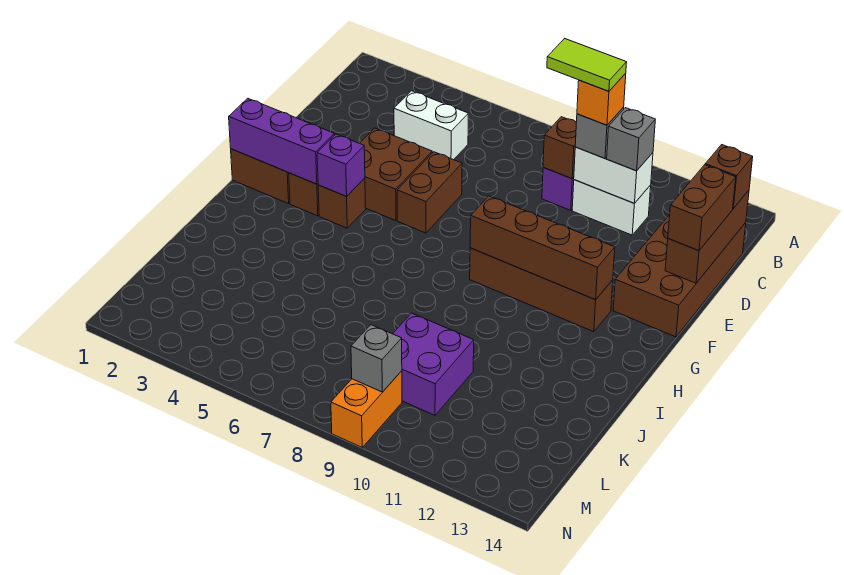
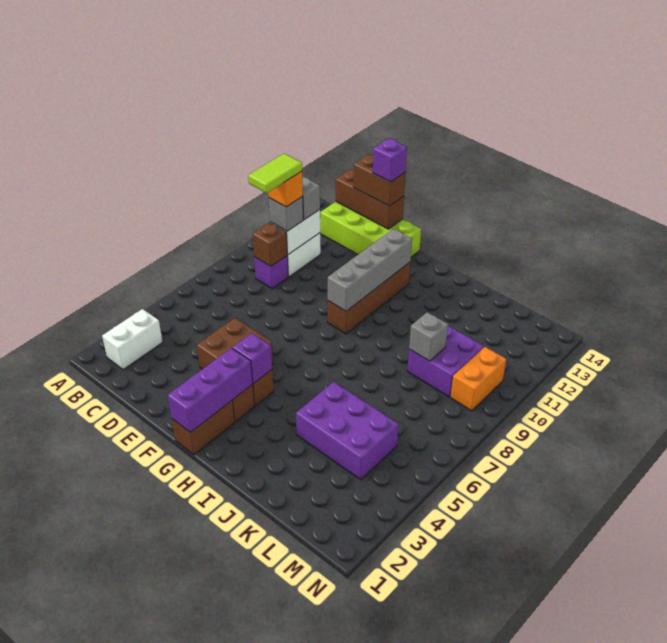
white 1x2 brick [394,91,468,160] -> white 1x2 brick moved to [102,309,163,370]
brown 2x4 brick [613,215,746,337] -> lime 2x4 brick [320,202,421,257]
brown 1x1 brick [705,145,753,209] -> none
brown 1x2 brick [397,152,462,233] -> none
none -> purple 1x1 brick [373,139,407,182]
brown 1x4 brick [470,196,615,300] -> grey 1x4 brick [328,229,412,311]
none -> purple 2x3 brick [296,382,399,480]
orange 1x2 brick [331,371,402,447] -> orange 1x2 brick turned to [451,347,506,411]
grey 1x1 brick [351,325,402,392] -> grey 1x1 brick moved to [409,312,448,361]

